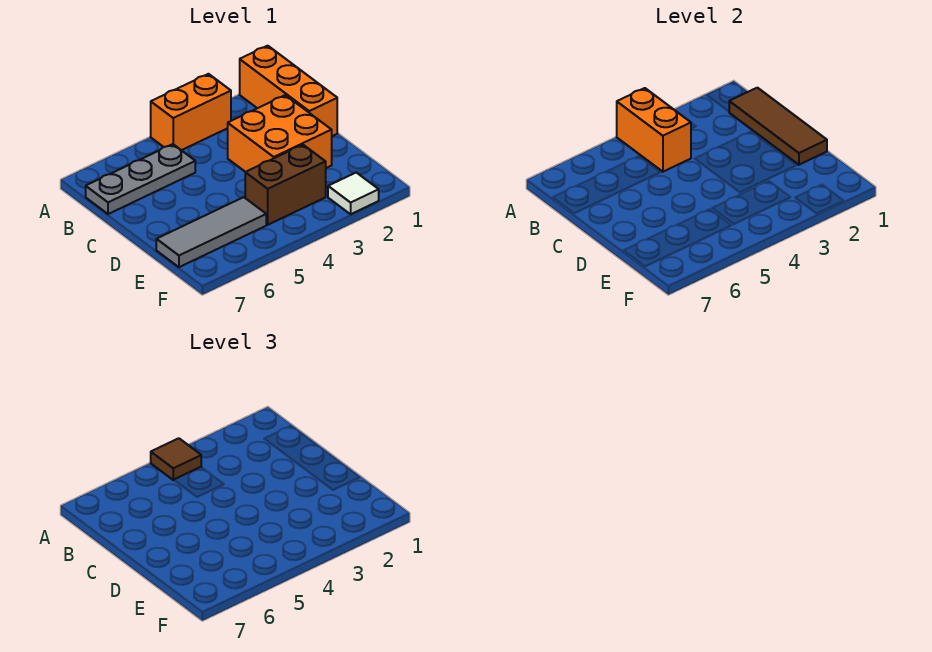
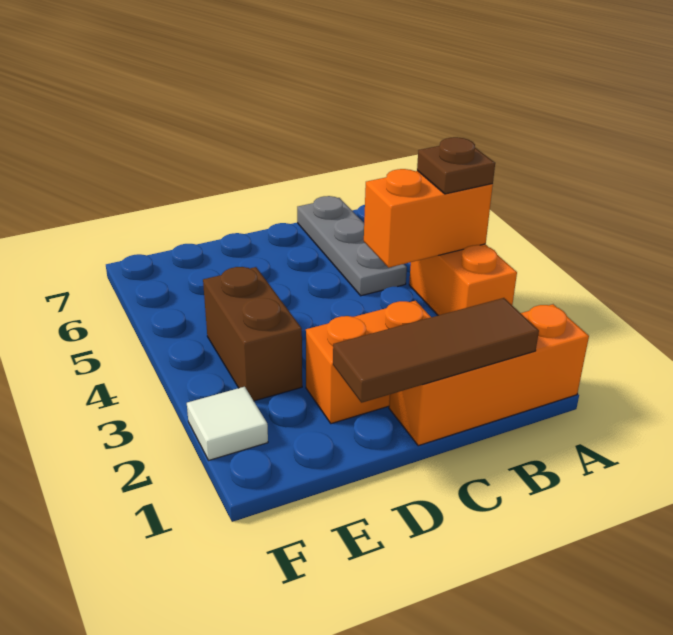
brown 1x1 tile [151,438,201,480] -> brown 1x1 plate [417,137,495,194]
orange 2x2 brick [228,95,332,172] -> orange 1x2 brick [306,301,431,424]
grey 1x3 tile [156,197,266,267] -> none

